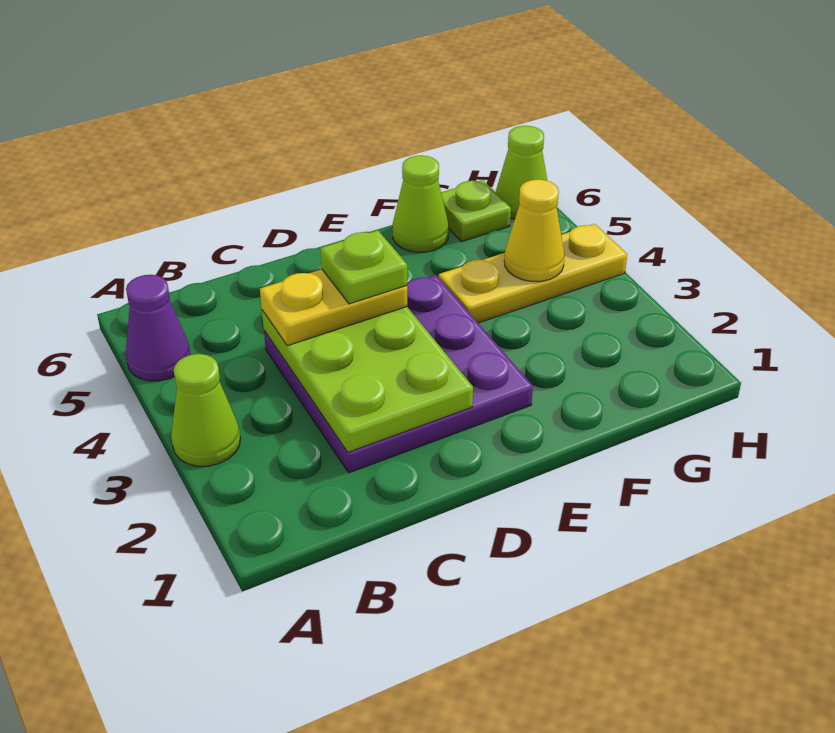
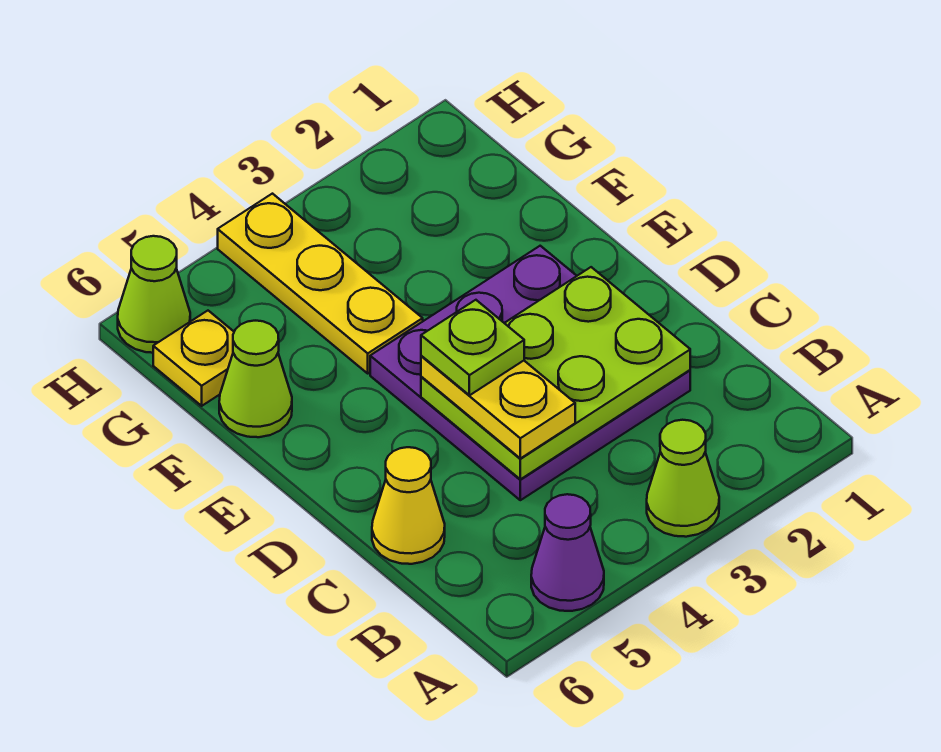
yellow 1x1 cone [504,179,565,281] -> yellow 1x1 cone moved to [372,447,445,564]
lime 1x1 plate [441,180,511,242] -> yellow 1x1 plate [153,311,234,406]

